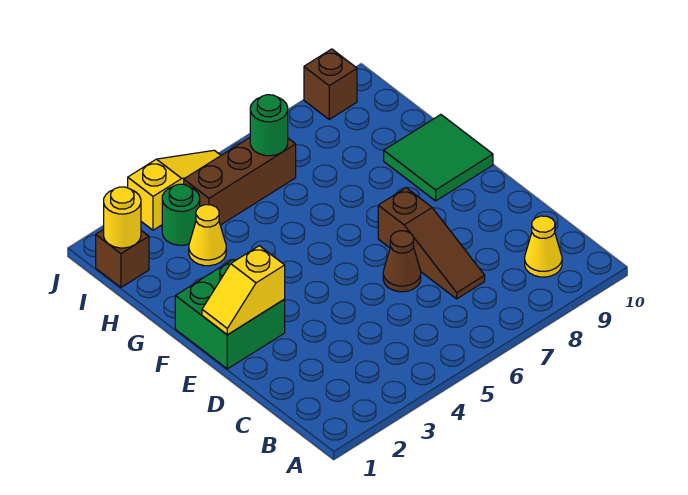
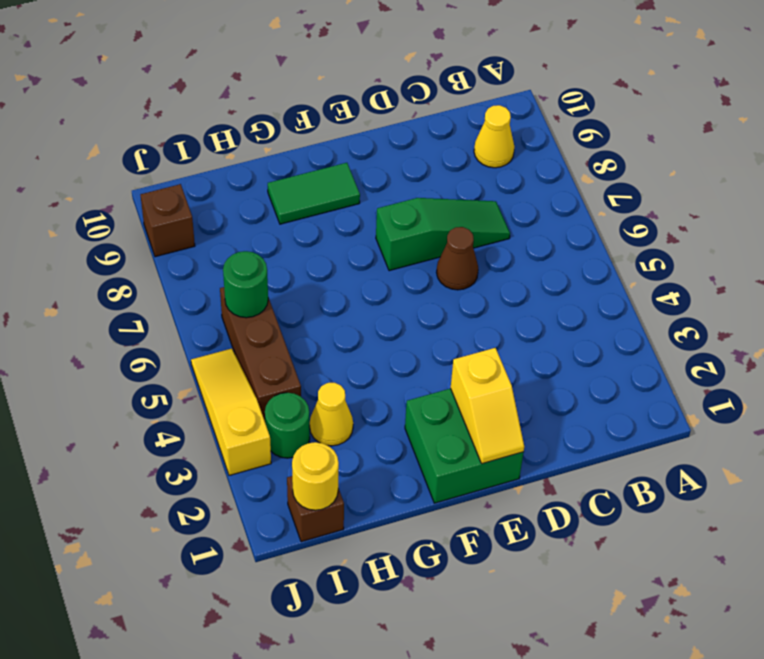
brown 1x3 slope [378,188,485,299] -> green 1x3 slope [376,198,510,271]
green 2x2 tile [384,115,493,201] -> green 1x2 tile [268,163,360,224]

